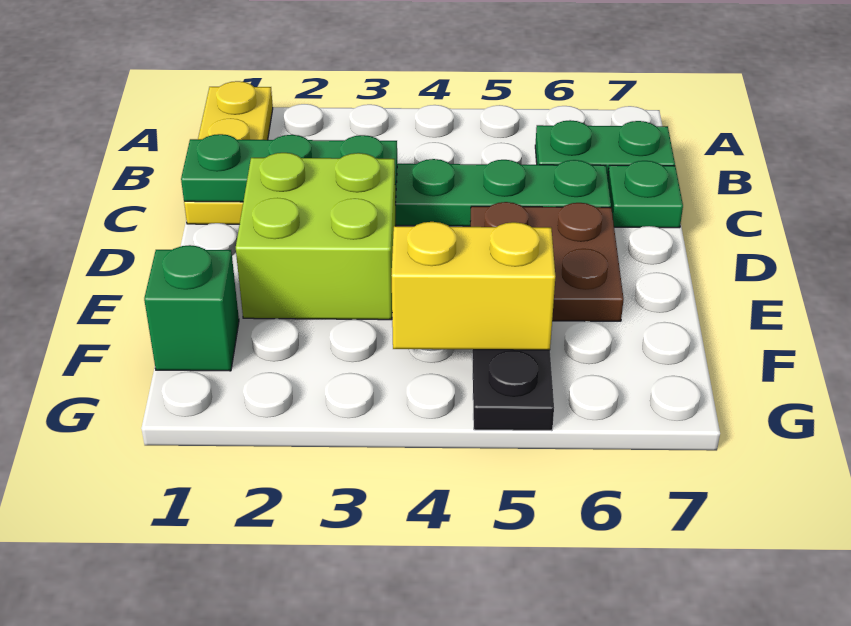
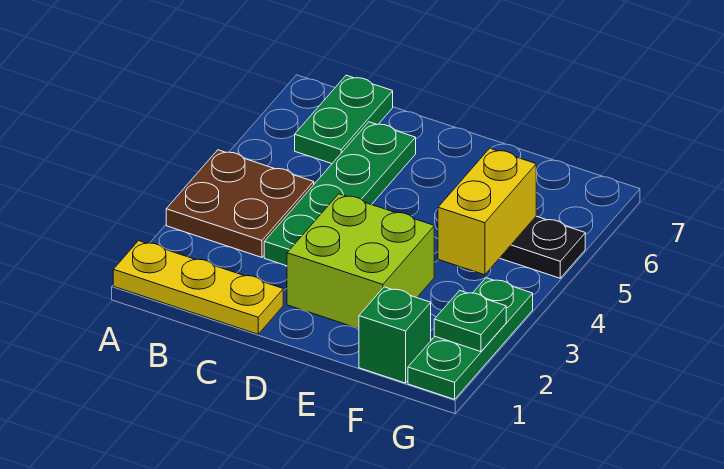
green 1x3 plate [181,134,397,203] -> green 1x3 plate moved to [408,278,533,399]
green 1x1 plate [608,161,683,228] -> green 1x1 plate moved to [434,290,506,352]
brown 2x2 plate [470,202,624,321] -> brown 2x2 plate moved to [166,150,314,257]

